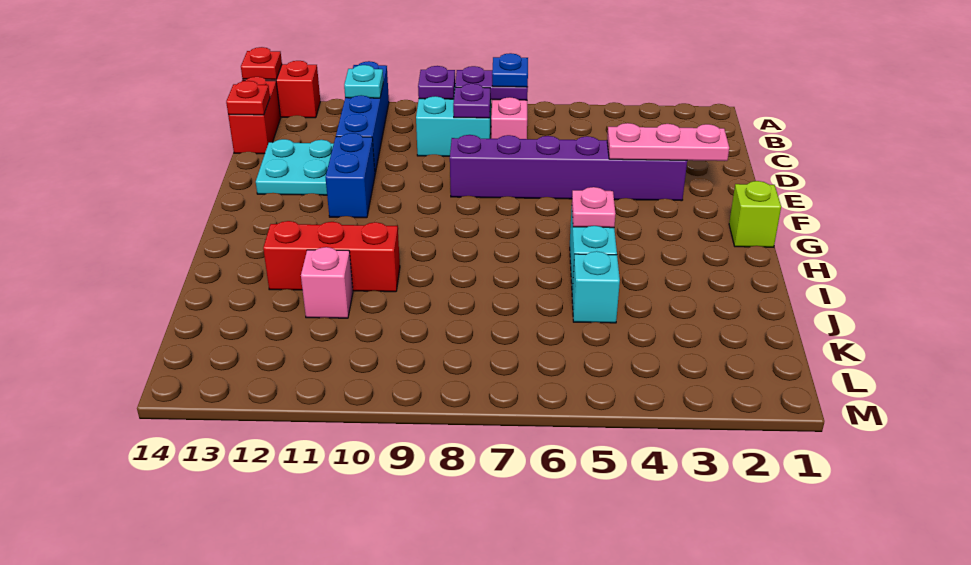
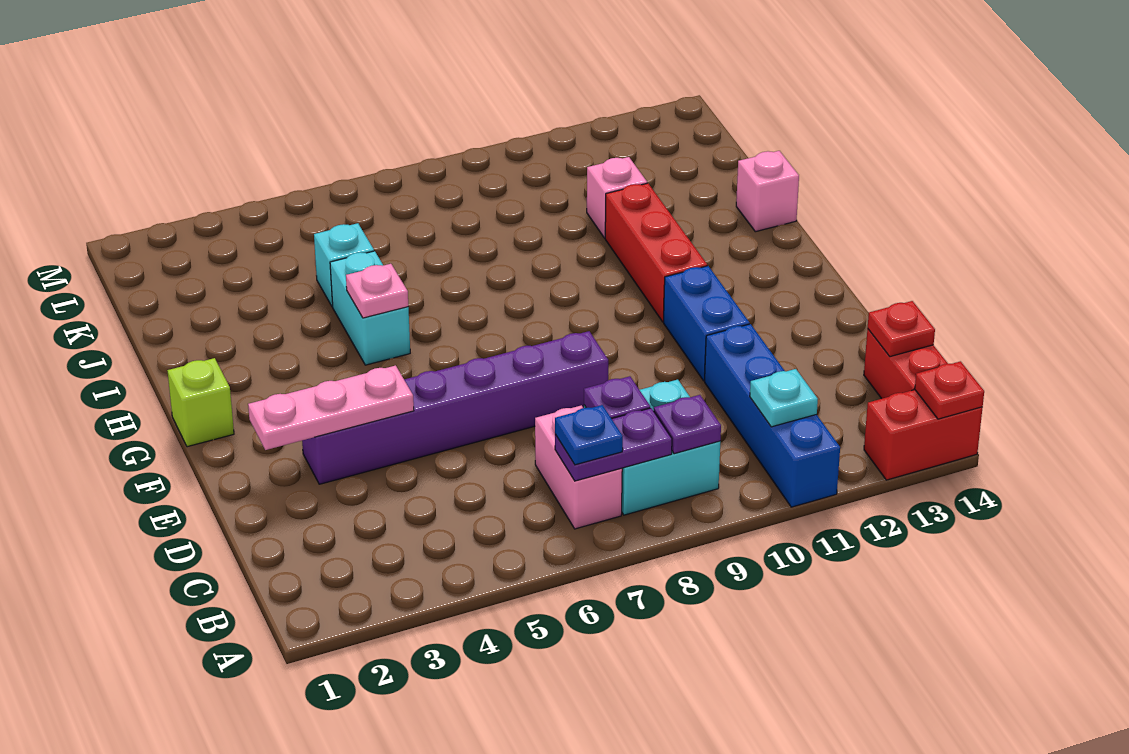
cyan 2x2 plate [256,139,334,195] -> none
red 1x3 brick [263,221,400,292] -> red 1x3 brick turned to [605,183,707,322]
none -> pink 1x1 brick [736,151,799,232]

